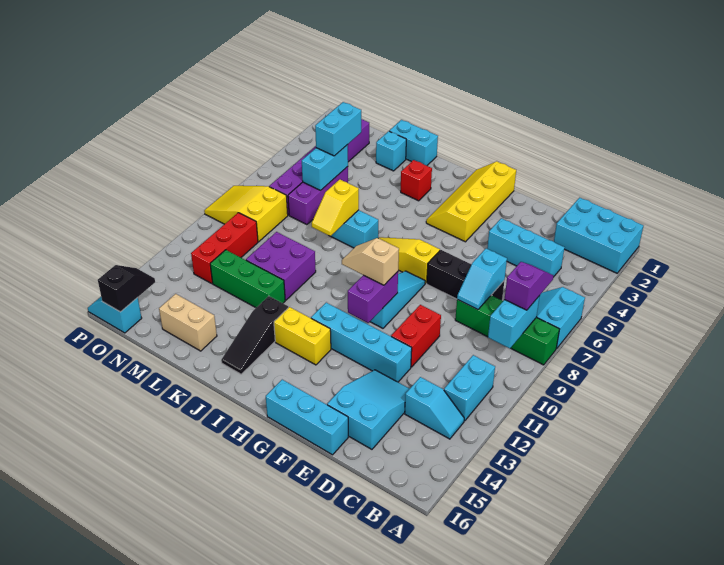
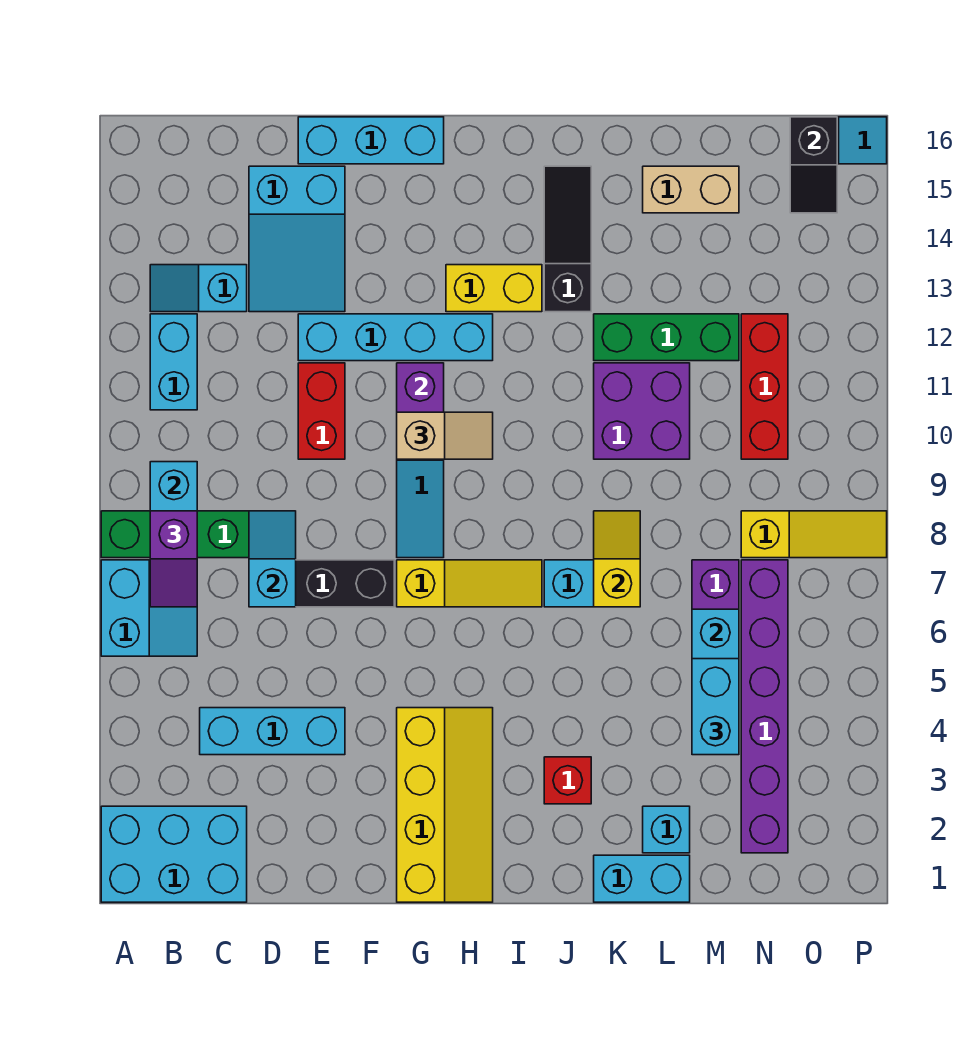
yellow 2x3 slope [204,186,288,242] -> yellow 1x3 slope [741,511,887,558]

